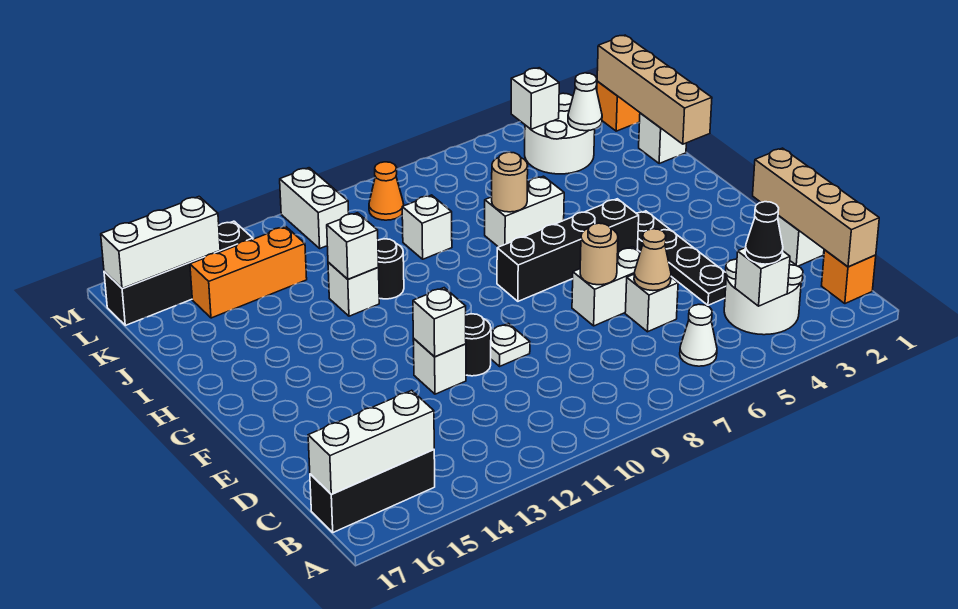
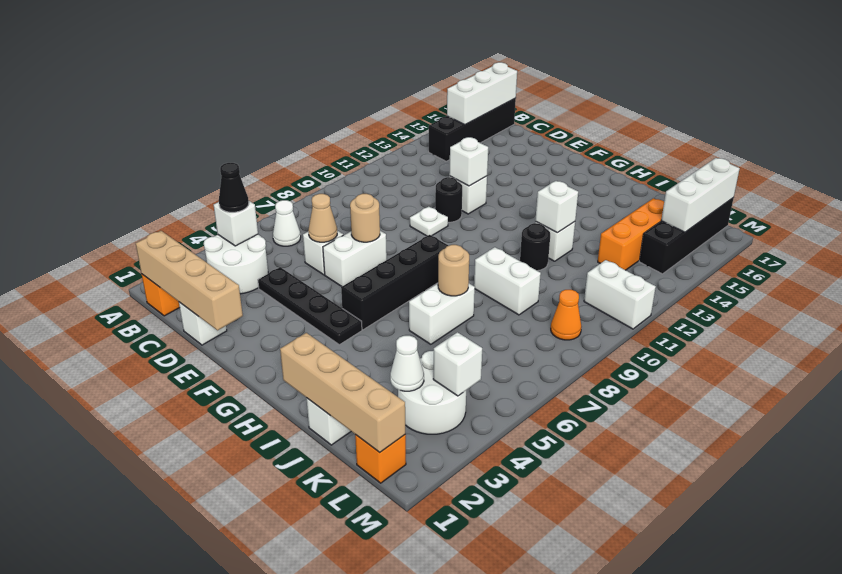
black 1x3 brick [310,449,435,532] -> black 1x4 brick [429,98,516,161]
white 1x1 brick [402,195,452,259] -> white 1x2 brick [474,247,541,315]

